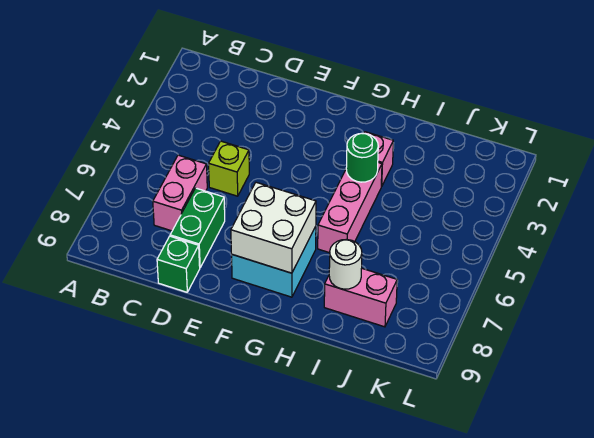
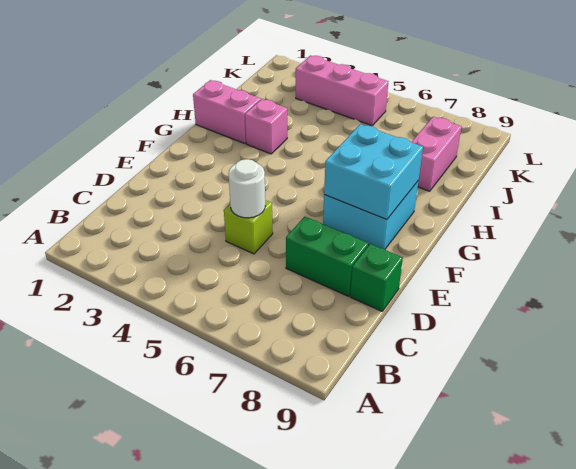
pink 1x2 brick [153,155,207,231] -> pink 1x2 brick moved to [193,80,261,144]
white 2x2 brick [231,182,316,273] -> cyan 2x2 brick [324,124,423,220]
pink 1x3 brick [318,163,382,253] -> pink 1x3 brick moved to [296,55,388,126]
green 1x1 round brick [346,133,378,182] -> none
white 1x1 round brick [329,239,362,289] -> white 1x1 round brick moved to [229,159,265,218]

